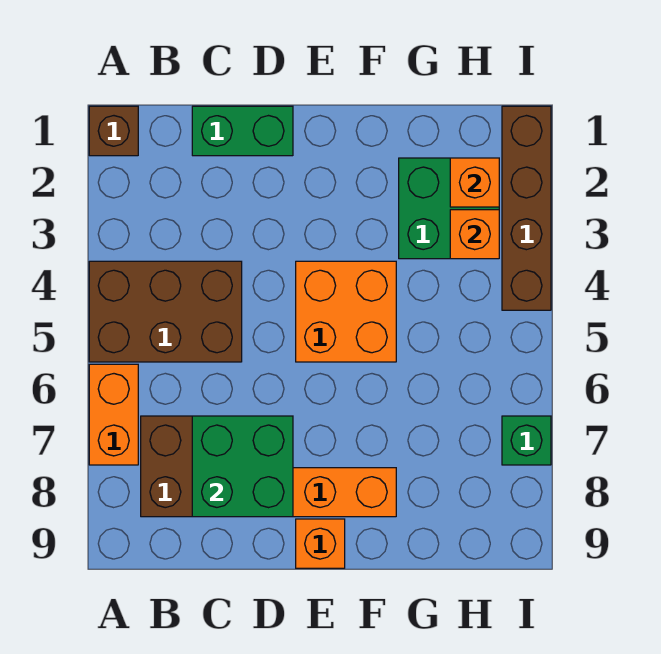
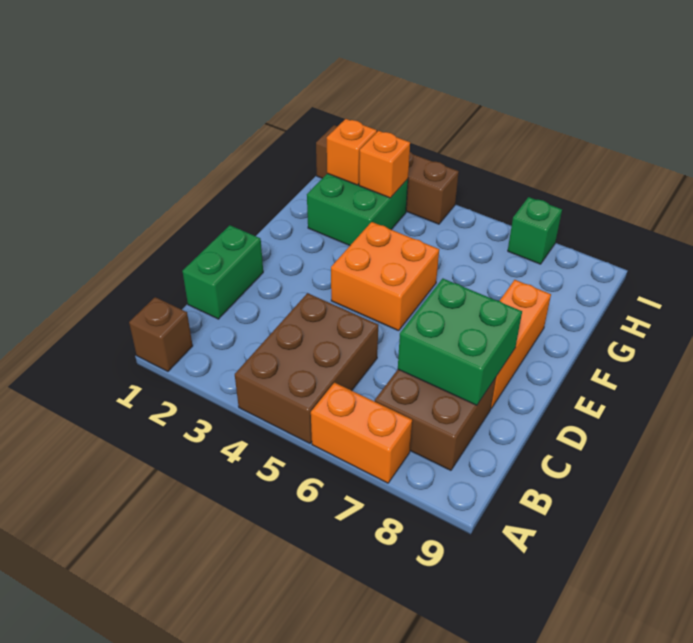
orange 1x1 brick [296,519,345,568] -> none

